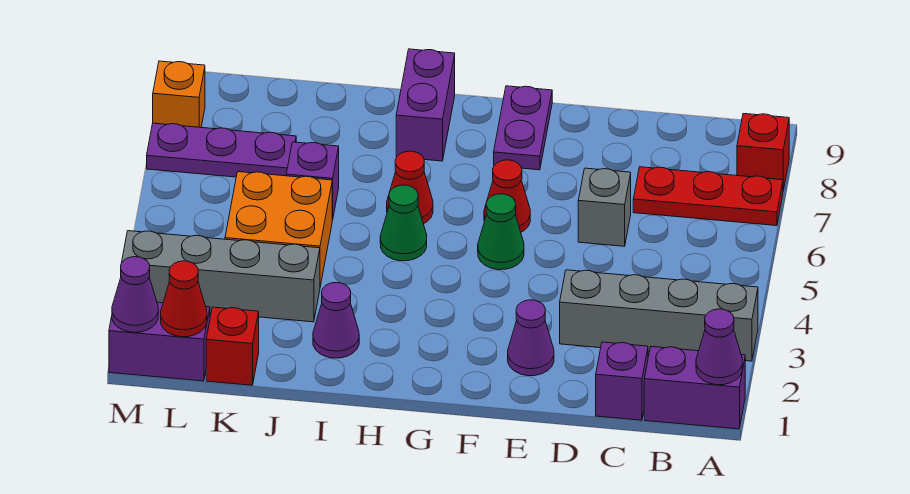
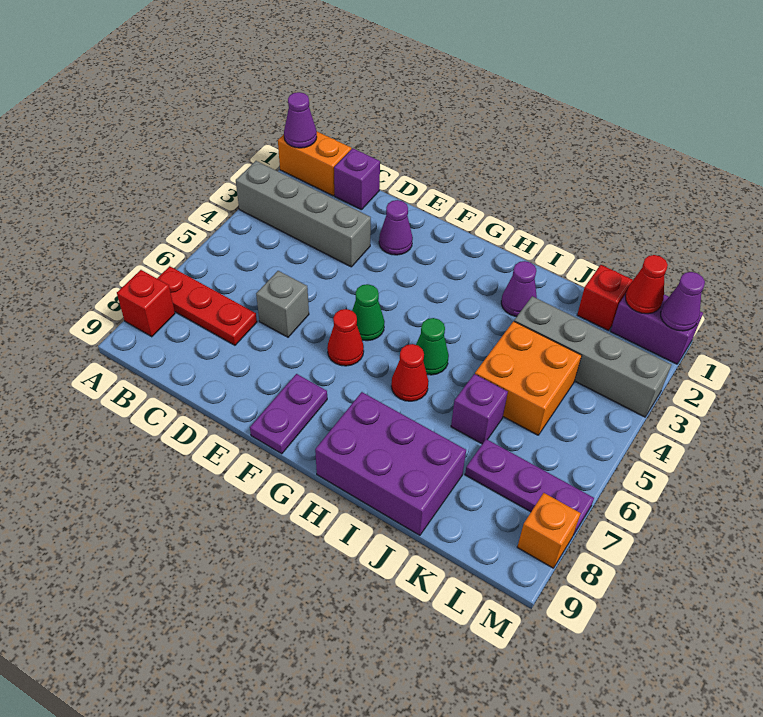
purple 1x2 brick [644,347,745,429] -> orange 1x2 brick [278,132,351,196]
purple 1x2 brick [396,49,455,161] -> purple 2x3 brick [315,392,466,535]

